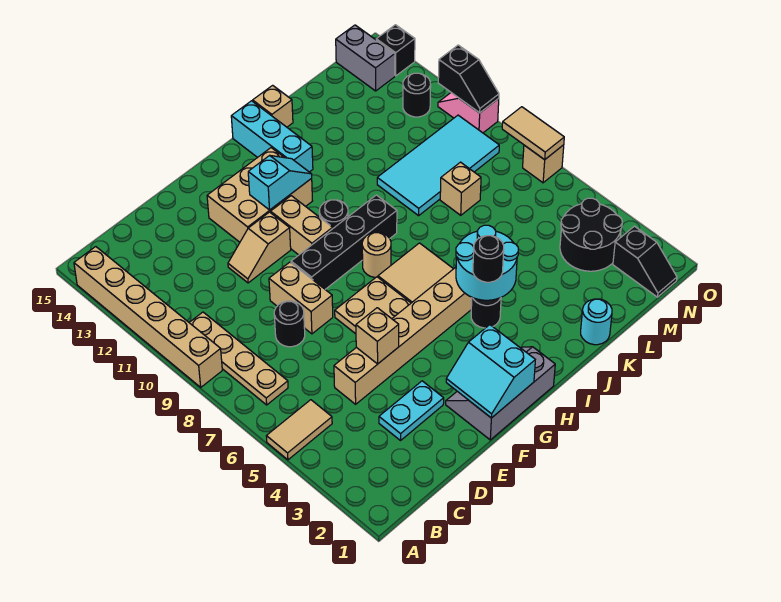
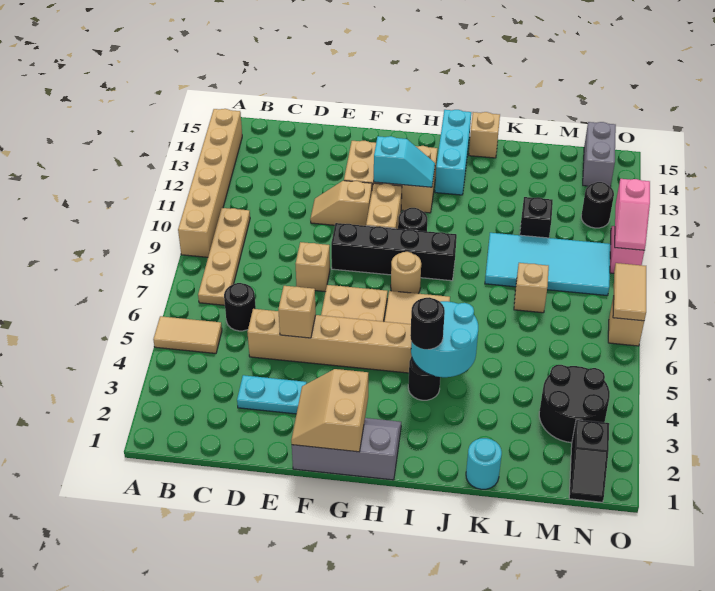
black 1x1 round brick [274,301,305,347] -> black 1x1 round brick moved to [224,283,256,331]
tan 1x2 brick [269,262,333,334] -> tan 1x1 brick [296,242,330,292]
cyan 2x2 slope [446,325,535,418] -> tan 2x2 slope [291,369,368,452]
black 1x2 slope [438,45,499,113] -> pink 1x2 slope [615,179,650,250]
black 1x1 brick [376,25,415,76] -> black 1x1 brick moved to [520,197,553,238]

